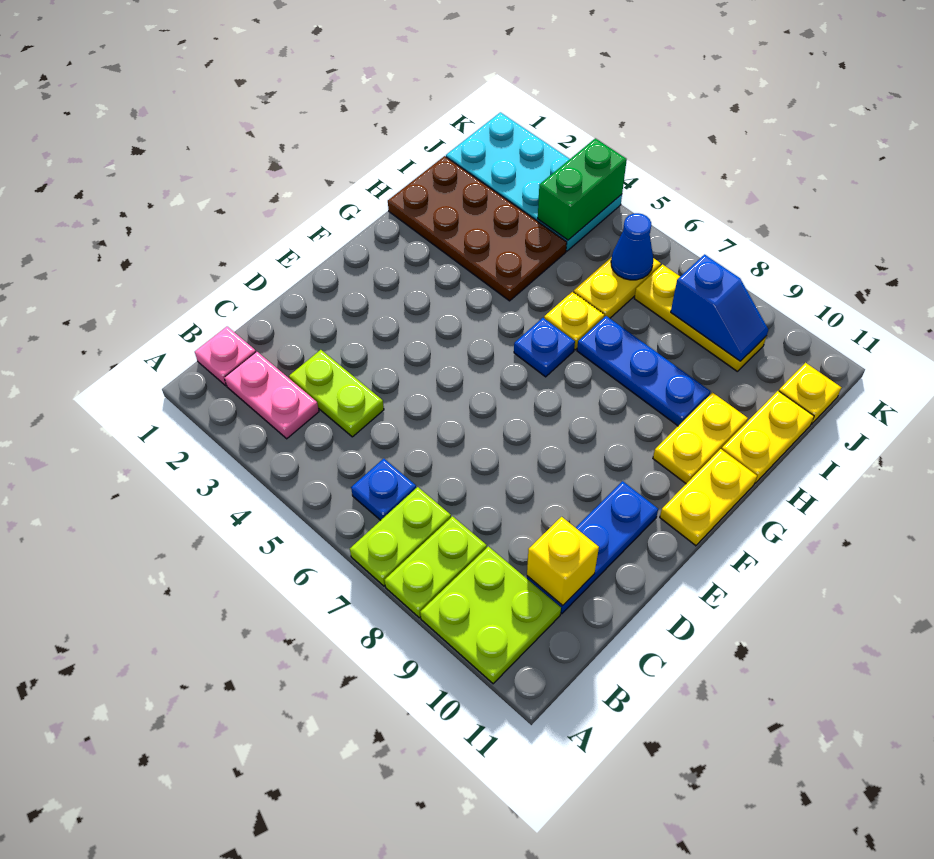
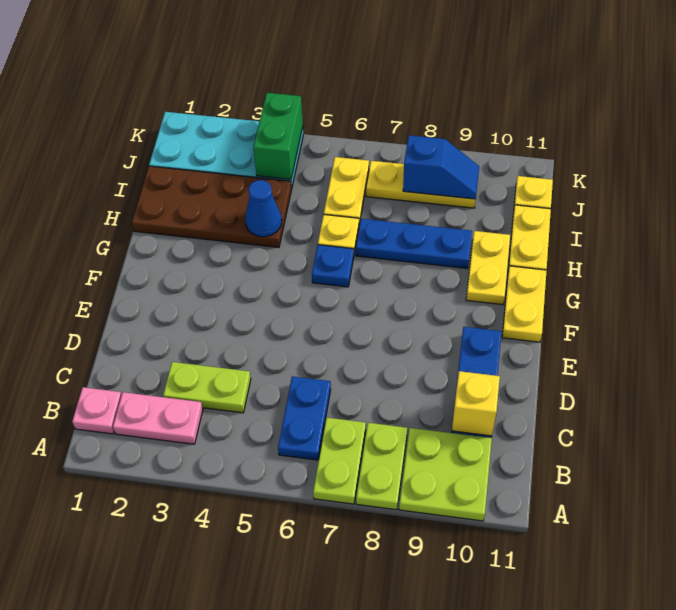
blue 1x1 plate [351,459,416,520] -> blue 1x2 plate [278,376,331,460]
blue 1x1 cone [611,213,653,280] -> blue 1x1 cone moved to [245,180,282,237]

